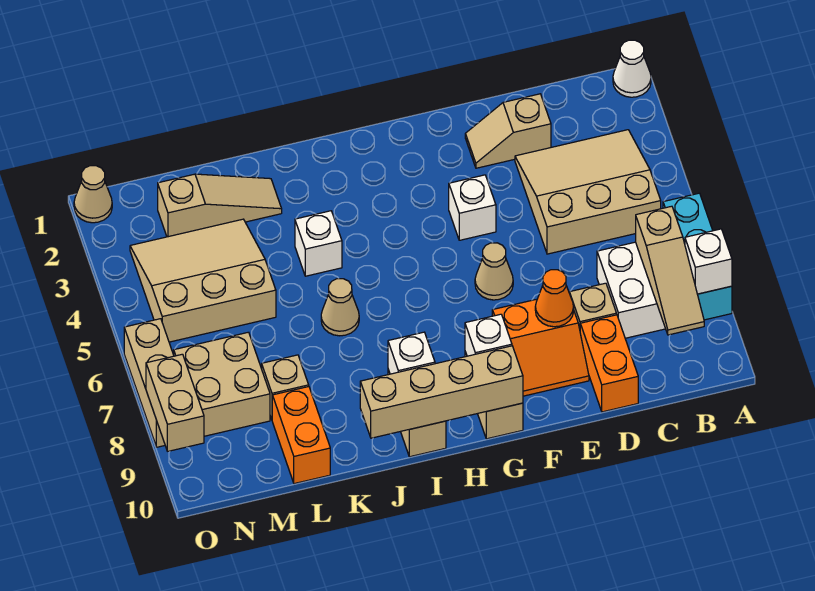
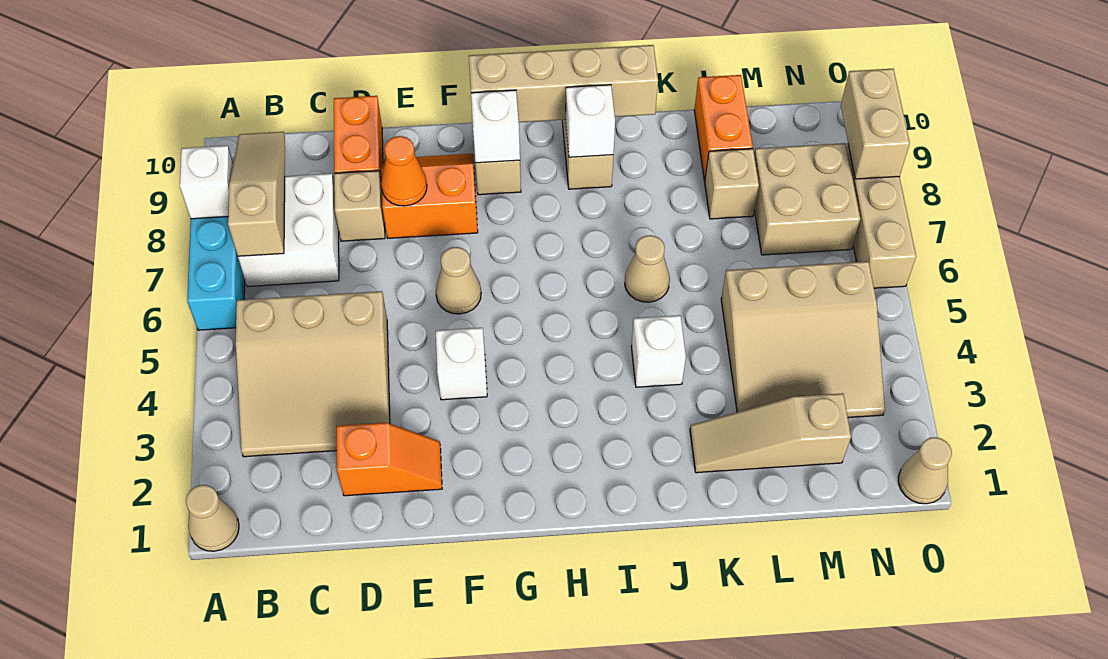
white 1x1 cone [613,40,651,97] -> tan 1x1 cone [186,485,239,551]
tan 1x2 slope [465,94,551,168] -> orange 1x2 slope [337,423,442,496]

